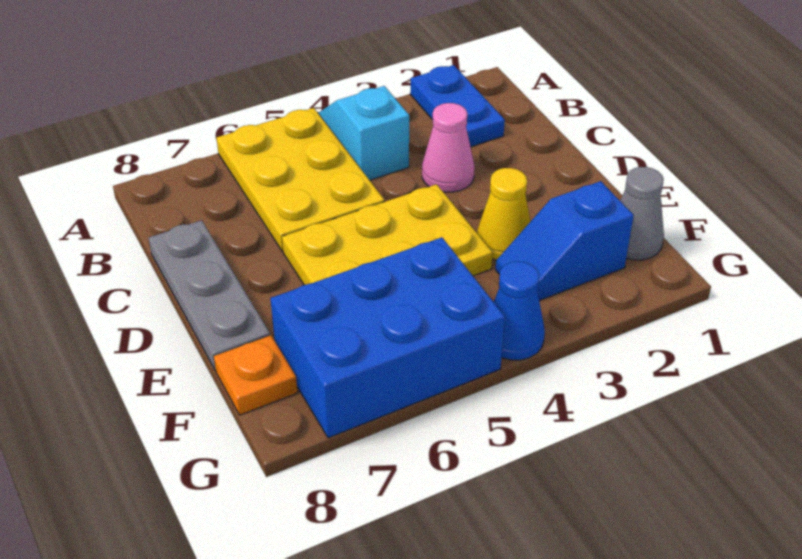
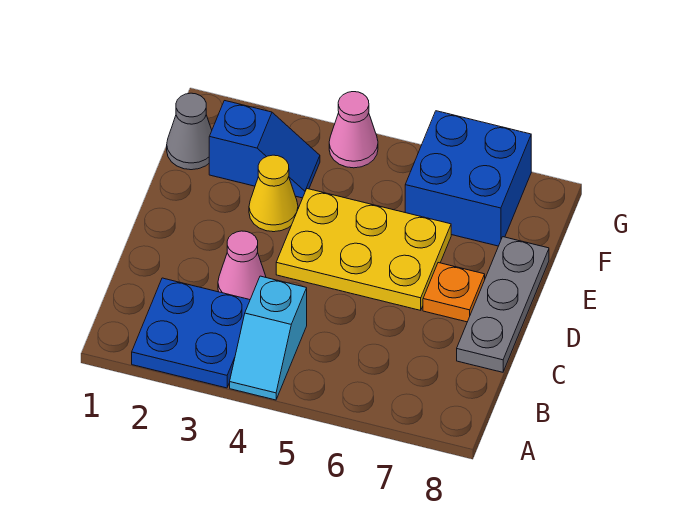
blue 1x2 plate [410,65,505,147] -> blue 2x2 plate [132,278,250,388]
yellow 2x3 plate [217,108,385,251] -> none
blue 2x3 brick [270,237,505,438] -> blue 2x2 brick [405,111,531,246]
orange 1x1 plate [214,335,297,415] -> orange 1x1 plate moved to [423,263,485,322]
blue 1x1 cone [494,261,545,360] -> pink 1x1 cone [329,92,378,168]

